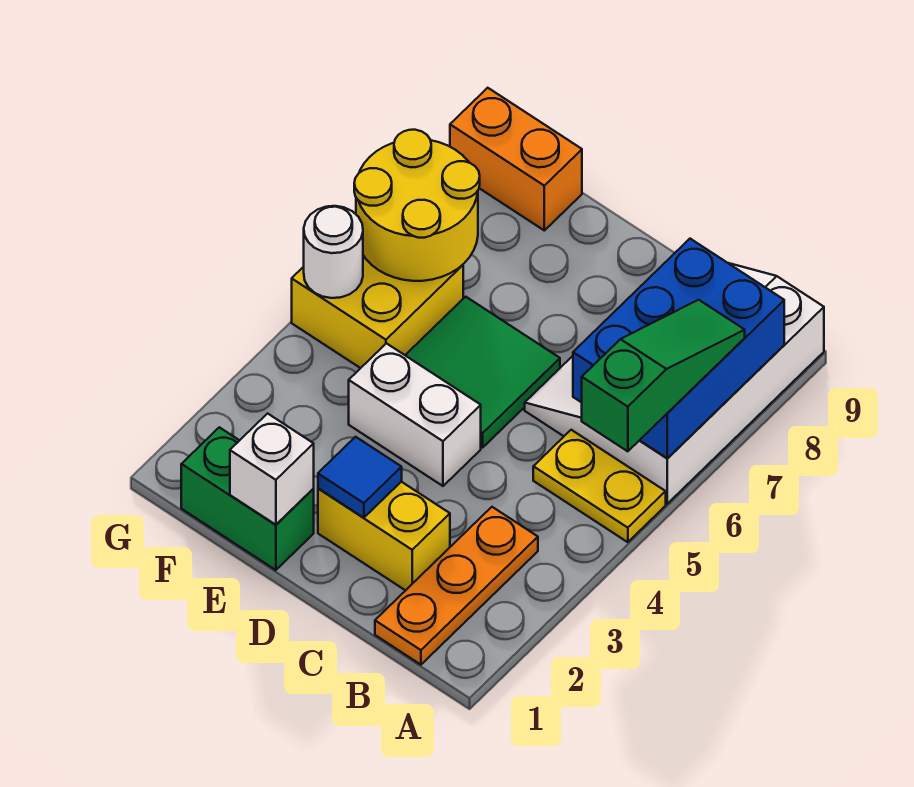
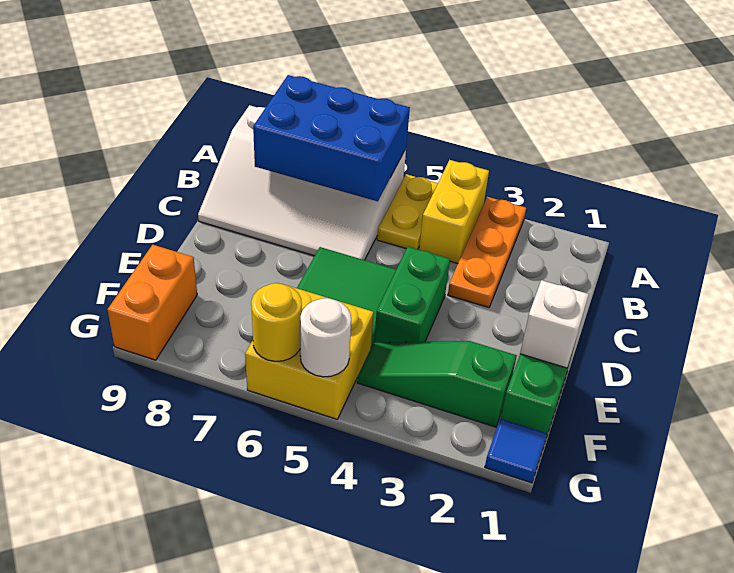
green 1x3 slope [582,300,745,451] -> green 1x3 slope moved to [357,341,517,427]
orange 1x3 plate [375,507,538,665] -> orange 1x3 plate turned to [448,197,526,307]
yellow 1x2 brick [318,482,450,591] -> yellow 1x2 brick moved to [419,160,489,264]
blue 1x1 tile [318,437,402,518] -> blue 1x1 tile moved to [485,419,547,483]
white 1x2 brick [349,343,481,486] -> green 1x2 brick [374,247,450,343]
yellow 2x2 round brick [354,130,480,281] -> yellow 1x1 round brick [251,283,302,361]

